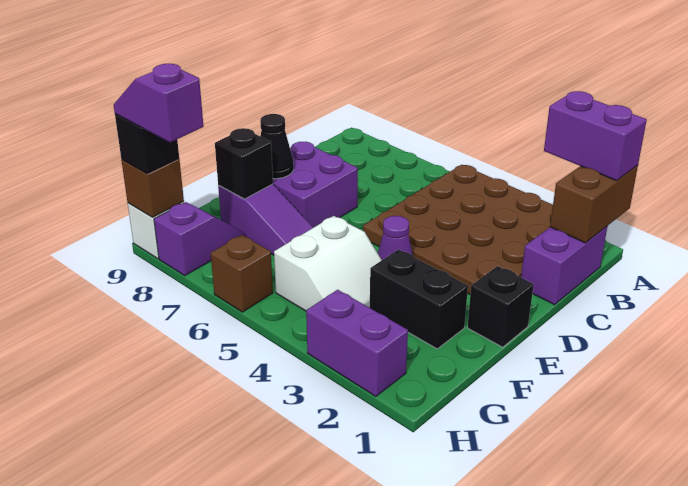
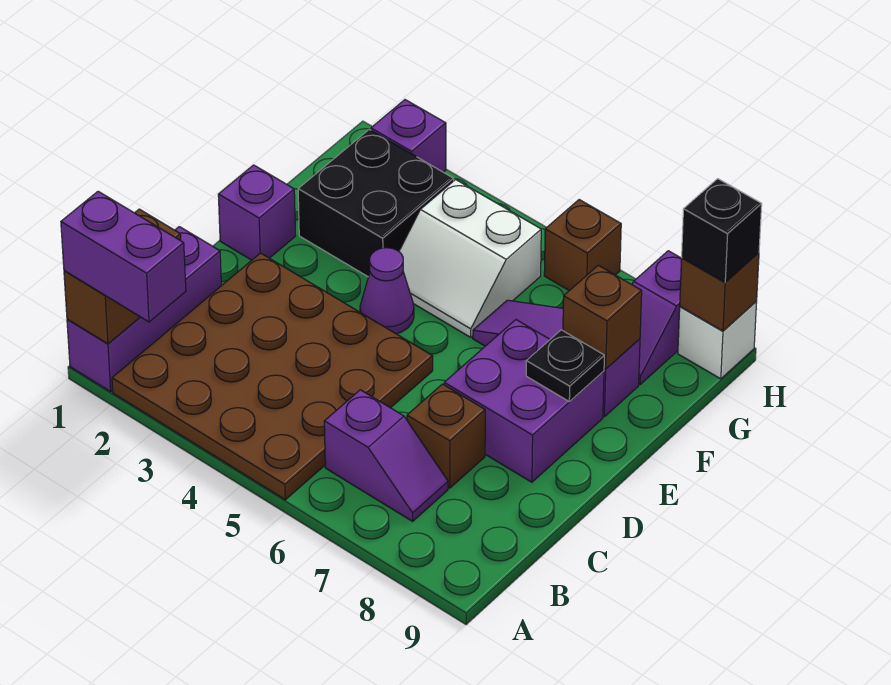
purple 1x2 brick [521,226,608,305] -> purple 1x3 brick [67,227,221,392]
none -> brown 1x1 brick [407,384,485,488]
black 1x1 brick [467,266,534,347] -> purple 1x1 brick [218,165,295,260]
black 1x1 cone [260,114,294,179] -> black 1x1 plate [526,330,604,401]
black 1x2 brick [370,250,468,349] -> black 2x2 brick [298,130,454,277]
white 2x2 slope [274,216,382,311] -> white 2x2 slope turned to [399,180,541,337]
black 1x1 brick [215,128,273,199] -> brown 1x1 brick [563,265,642,369]
purple 1x2 brick [306,290,408,396] -> purple 1x1 brick [371,100,446,172]
purple 1x2 slope [114,63,204,142] -> purple 1x2 slope moved to [324,390,448,521]

